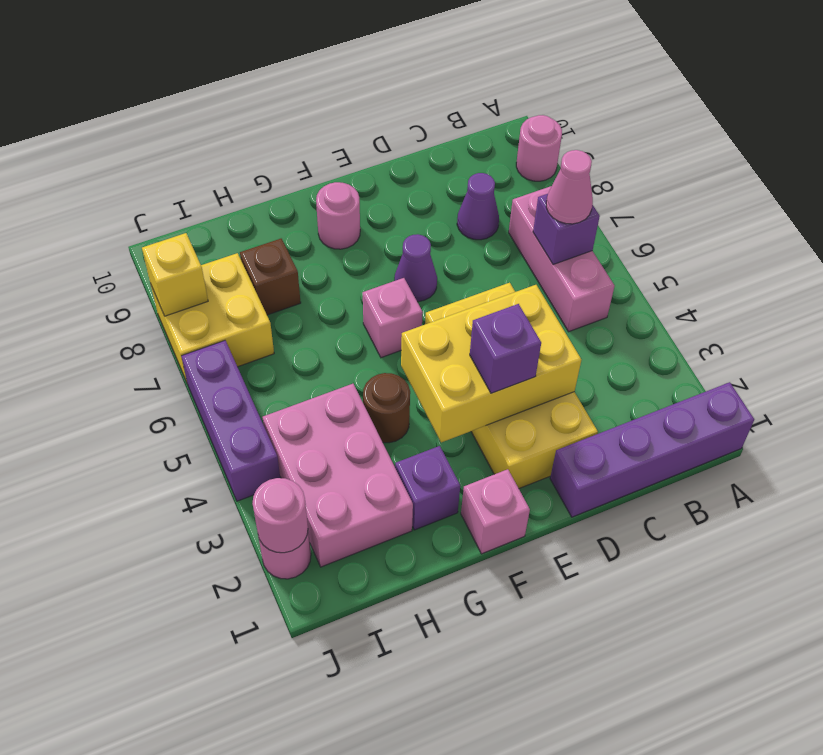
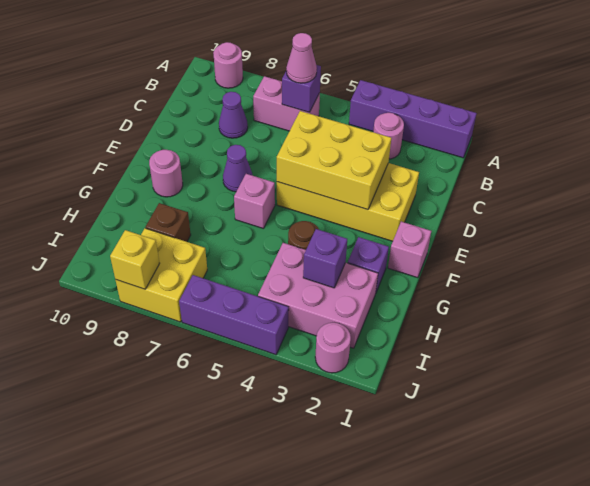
purple 1x4 brick [550,382,754,517] -> purple 1x4 brick turned to [349,80,477,158]
pink 1x3 brick [509,186,615,332] -> pink 1x2 brick [253,76,320,131]
yellow 2x3 brick [401,285,581,442] -> yellow 2x3 brick turned to [277,111,391,210]
purple 1x1 brick [470,304,541,393] -> purple 1x1 brick moved to [303,229,347,288]
pink 1x1 round brick [252,478,308,553] -> pink 1x1 round brick moved to [373,113,404,159]

